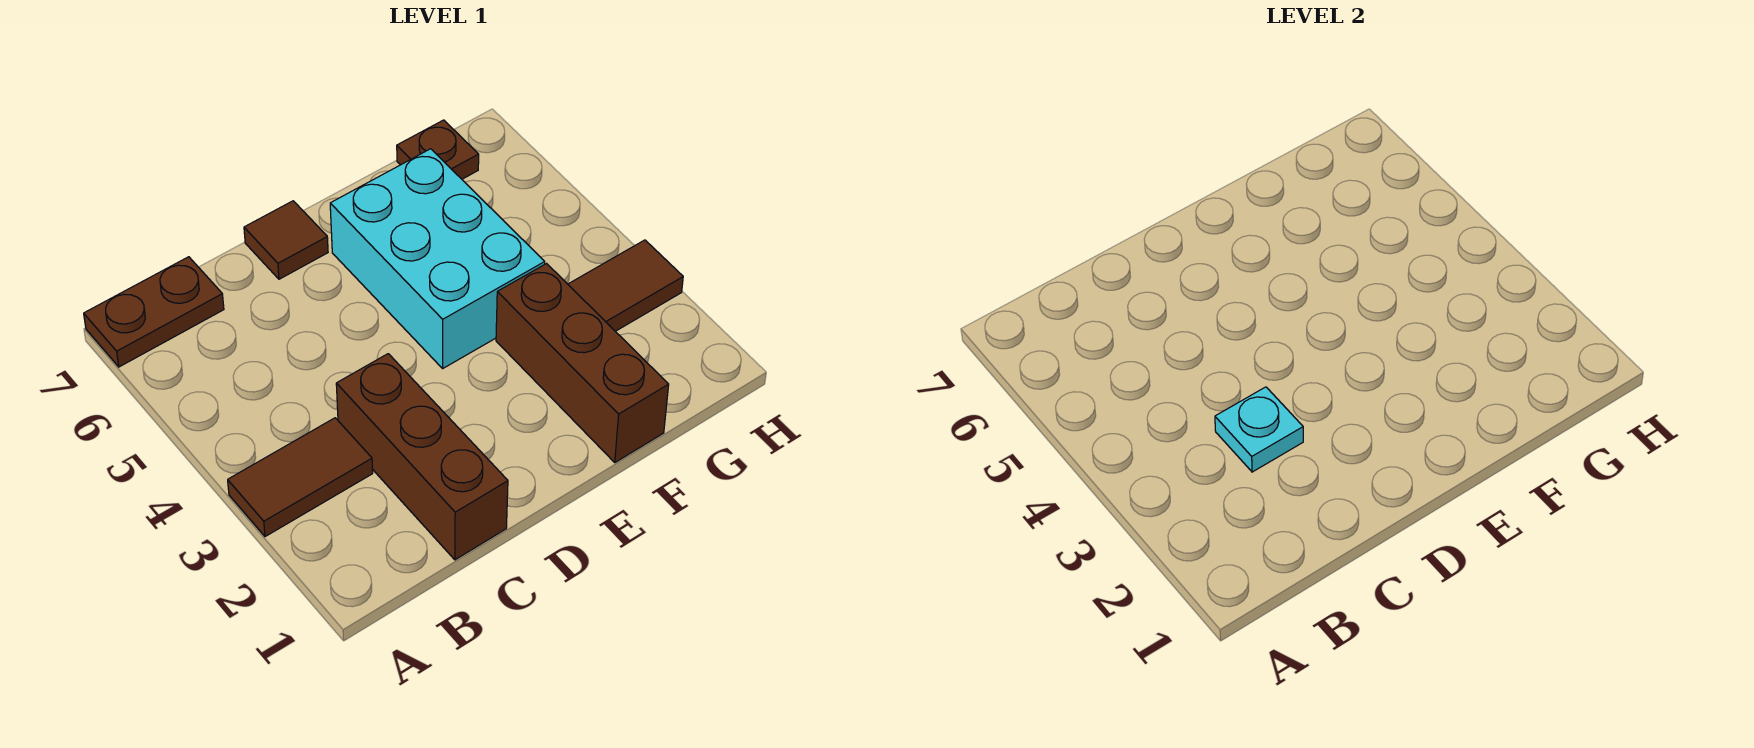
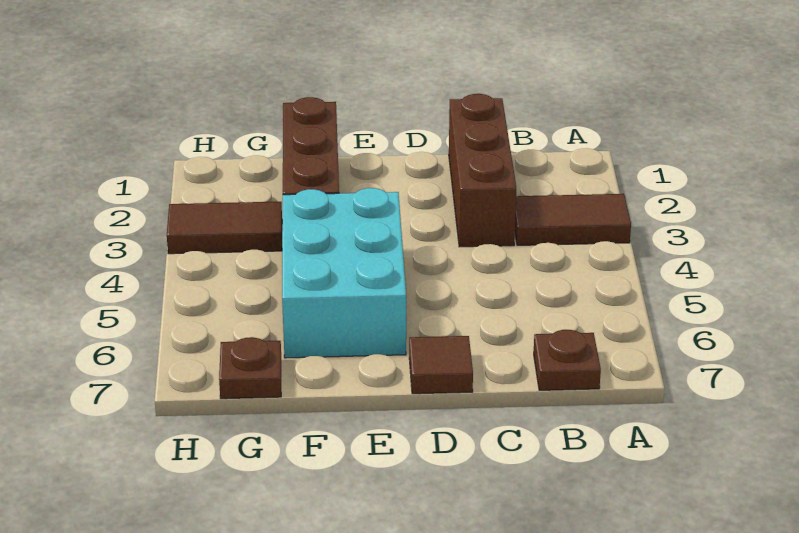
brown 1x2 plate [84,257,224,367] -> brown 1x1 plate [534,330,601,390]
cyan 1x1 plate [1215,387,1303,472] -> none

